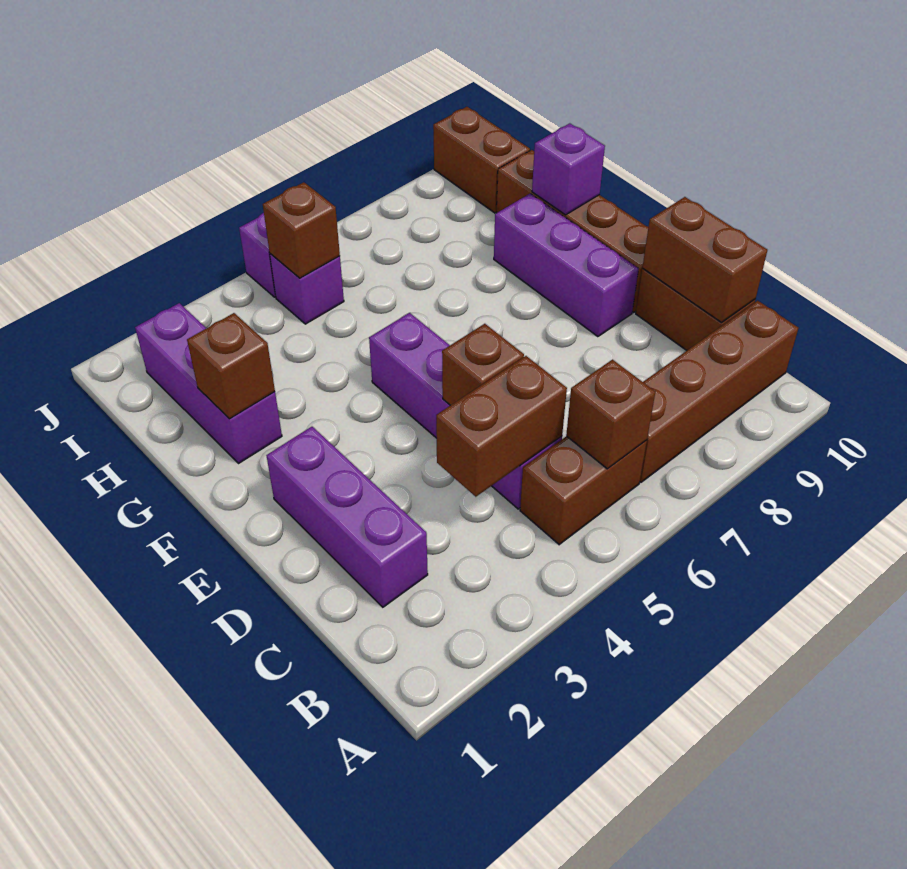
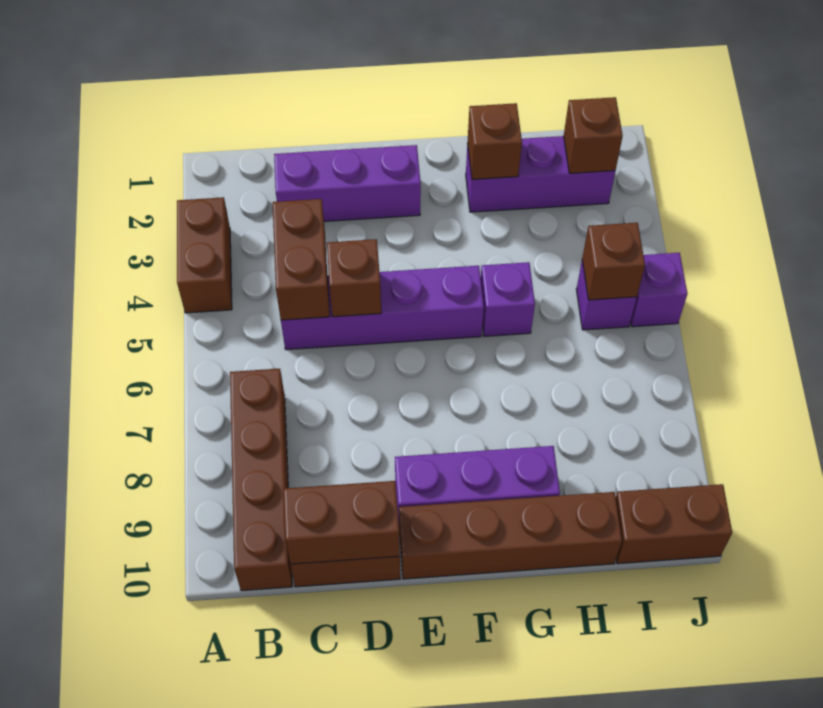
brown 1x2 brick [520,436,647,545] -> brown 1x2 brick moved to [177,197,232,313]
brown 1x1 brick [566,360,655,469] -> brown 1x1 brick moved to [564,97,623,173]
purple 1x1 brick [532,123,605,215] -> purple 1x1 brick moved to [481,262,535,336]

